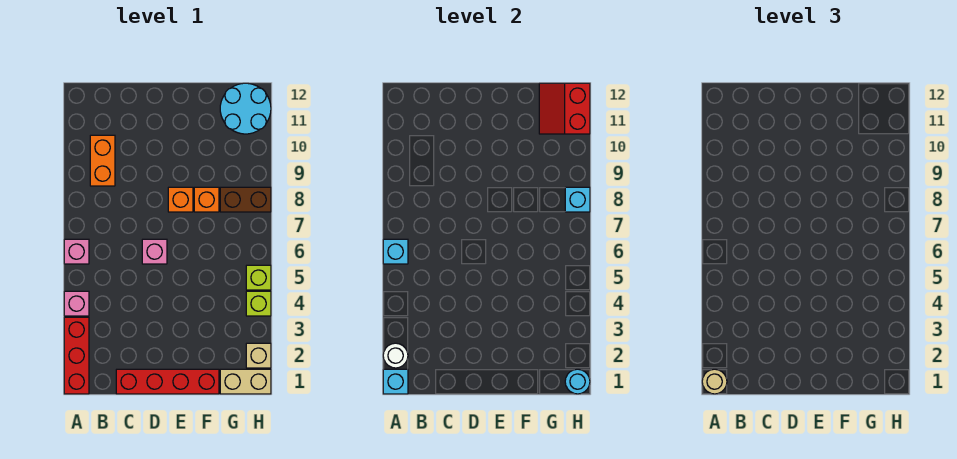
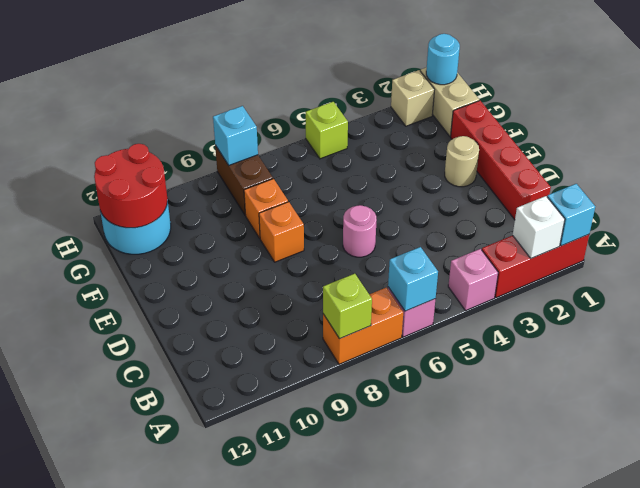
tan 1x1 round brick [702,369,727,394] -> tan 1x1 round brick moved to [445,136,479,187]
white 1x1 round brick [383,343,408,368] -> white 1x1 brick [513,196,565,258]
orange 1x2 brick [90,135,115,186] -> orange 1x2 brick moved to [323,288,403,364]
pink 1x1 brick [142,239,167,264] -> pink 1x1 round brick [343,205,377,257]
red 2x2 slope [539,83,590,134] -> red 2x2 round brick [94,144,167,228]
lime 1x1 brick [246,291,271,316] -> lime 1x1 brick moved to [323,274,372,339]

